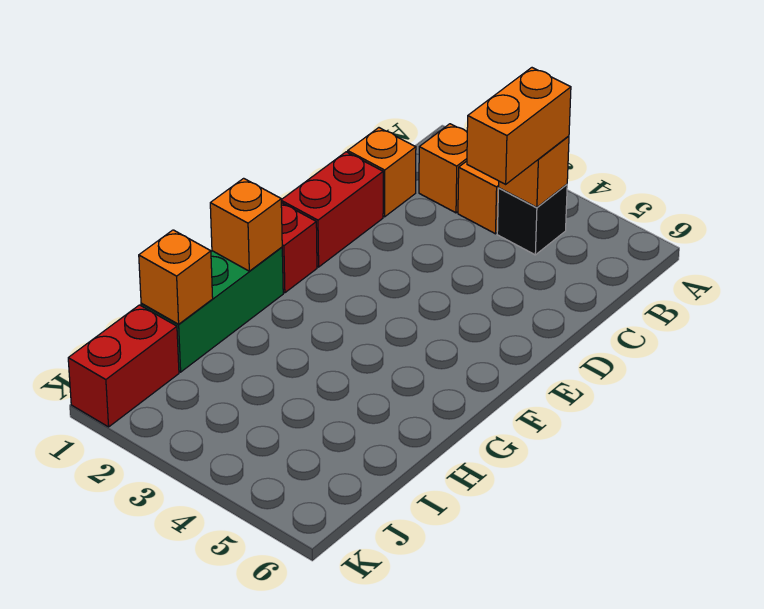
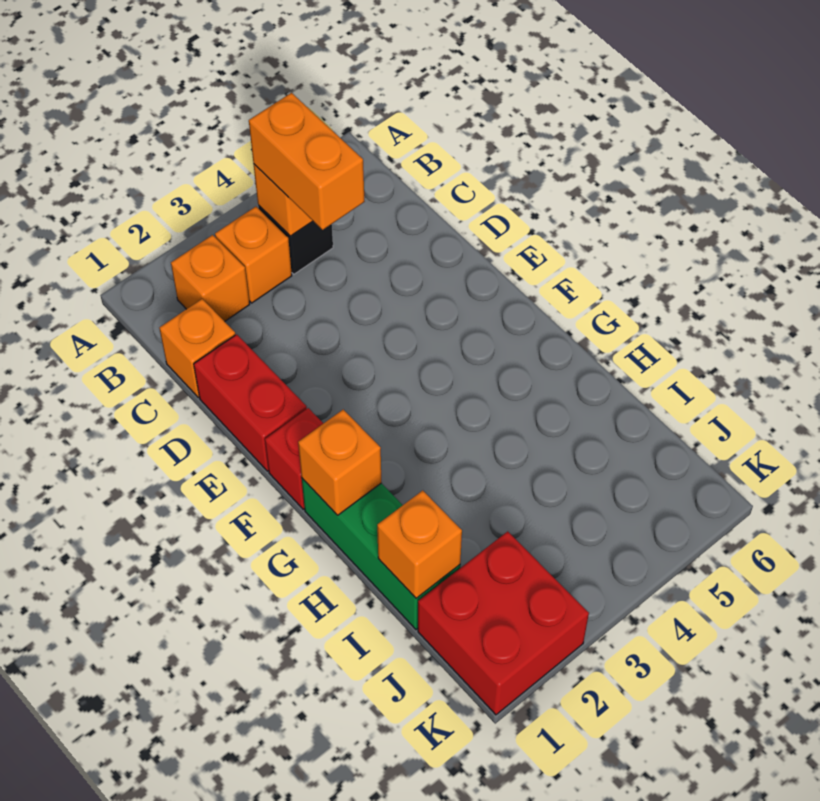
red 1x2 brick [68,305,179,427] -> red 2x2 brick [418,531,589,715]

